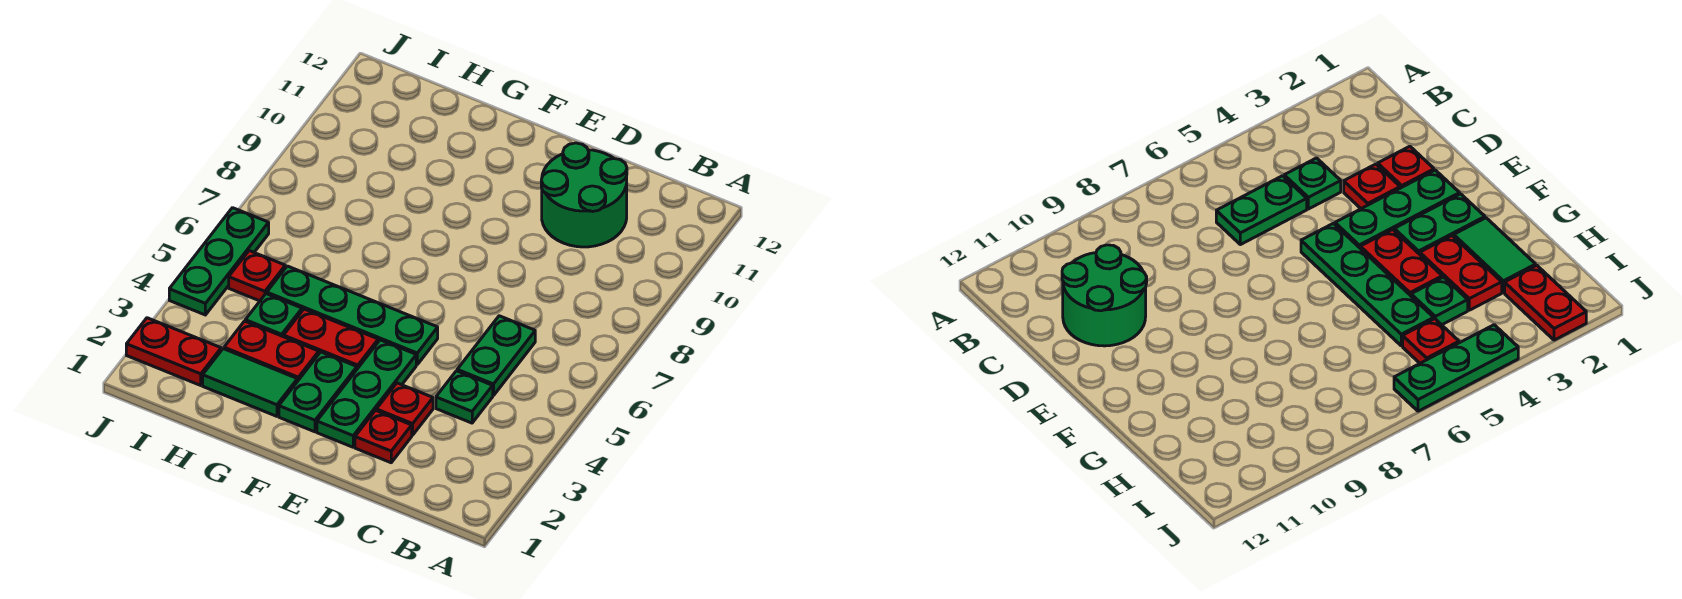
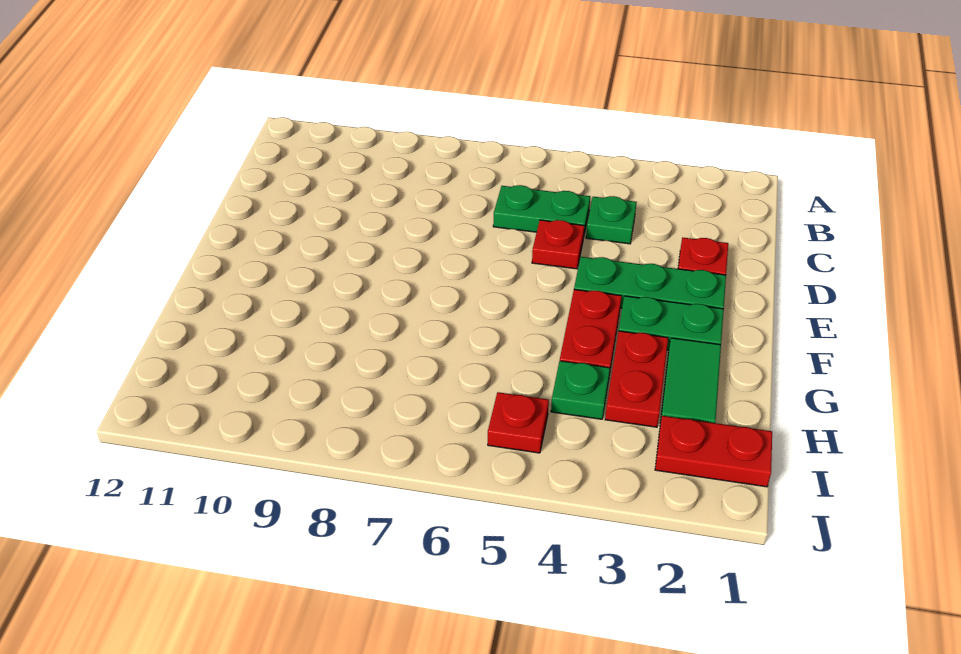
green 2x2 round brick [541,143,627,247] -> none
red 1x1 plate [376,383,433,435] -> red 1x1 plate moved to [532,220,584,269]
green 1x4 plate [267,266,438,365] -> none
red 1x2 plate [126,318,221,385] -> red 1x2 plate turned to [655,416,772,487]
green 1x3 plate [169,208,269,315] -> none

